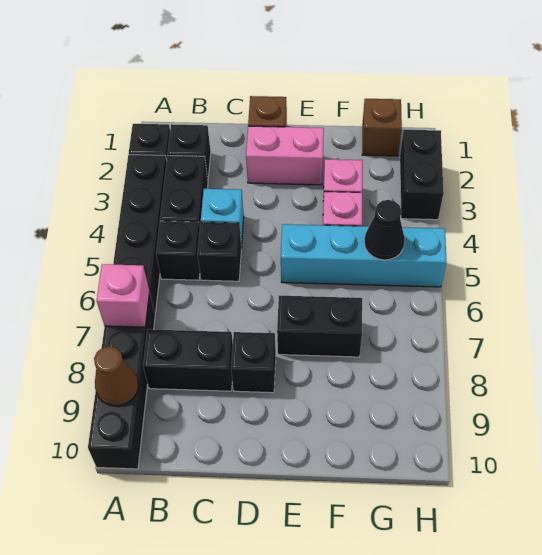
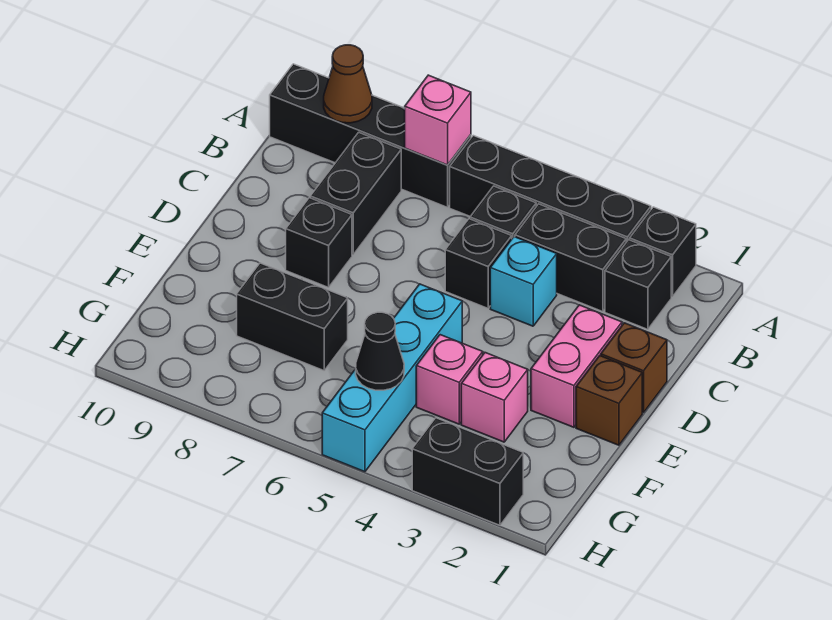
black 1x2 brick [277,296,362,357] -> black 1x2 brick turned to [237,263,348,370]
brown 1x1 brick [362,99,402,156] -> brown 1x1 brick moved to [576,356,642,445]

